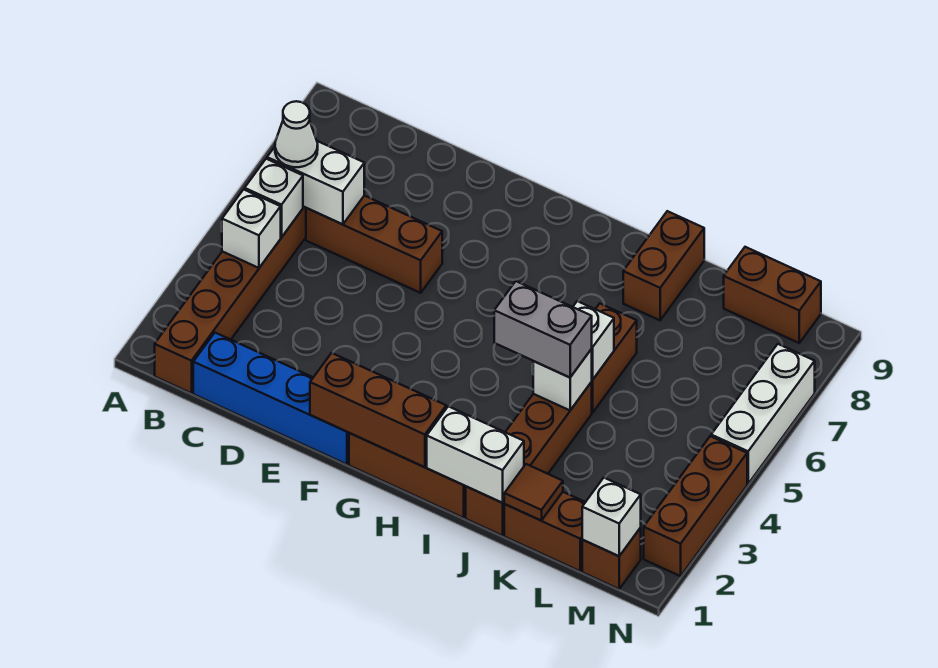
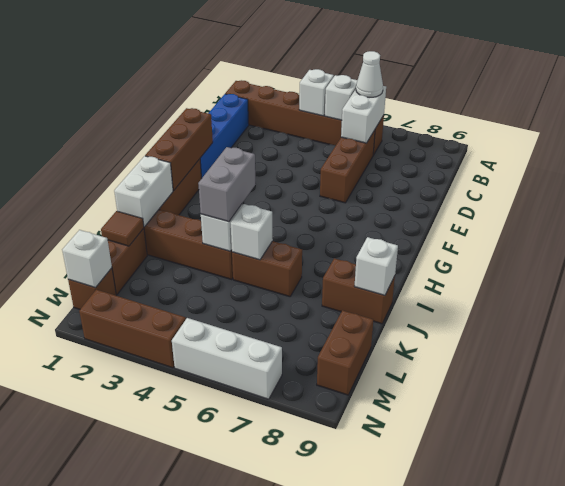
none -> white 1x1 brick [354,237,398,295]

